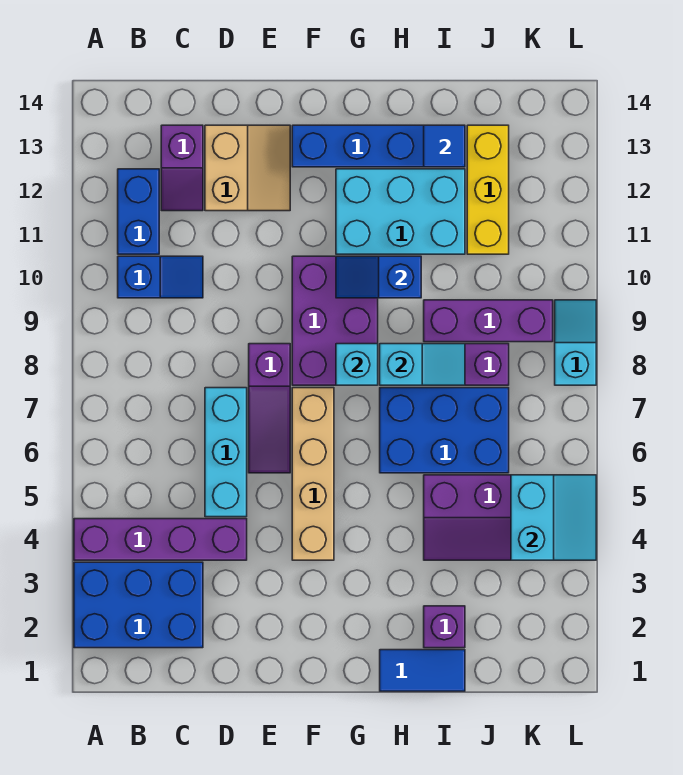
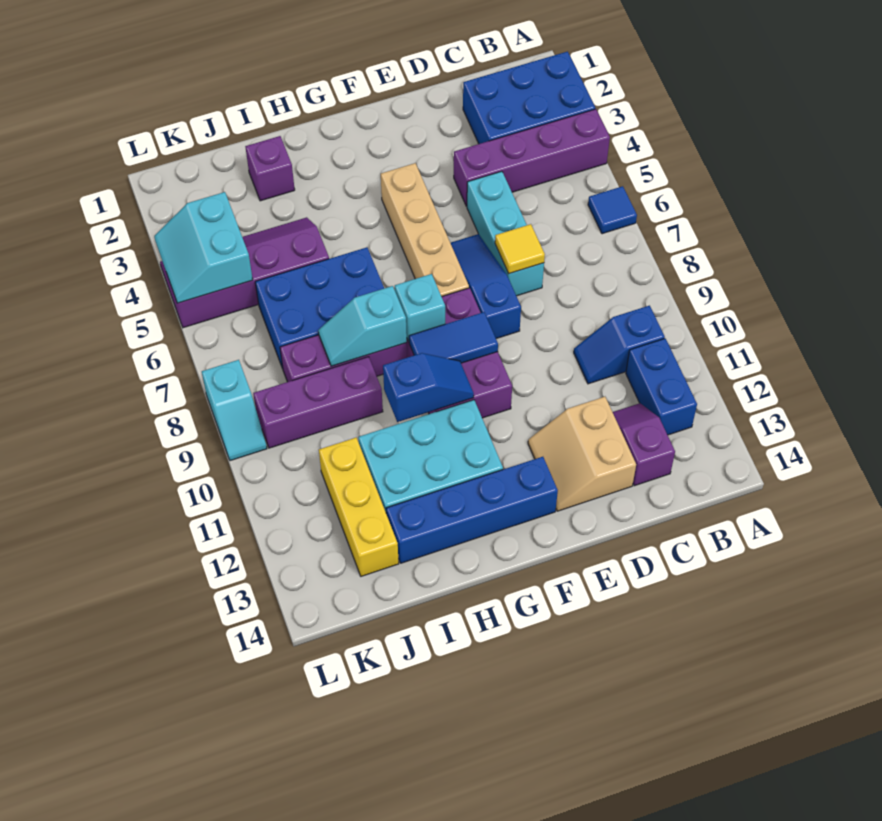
none -> yellow 1x1 tile [495,224,545,274]
purple 1x3 slope [249,344,290,473] -> blue 1x3 slope [451,234,521,339]
blue 1x2 tile [380,650,465,691] -> blue 1x2 tile moved to [409,312,498,363]
blue 1x1 tile [424,125,465,167] -> blue 1x1 tile moved to [588,186,637,234]

